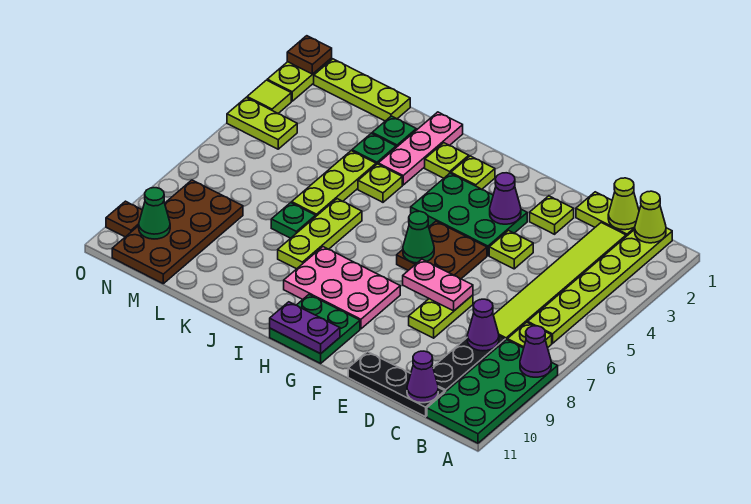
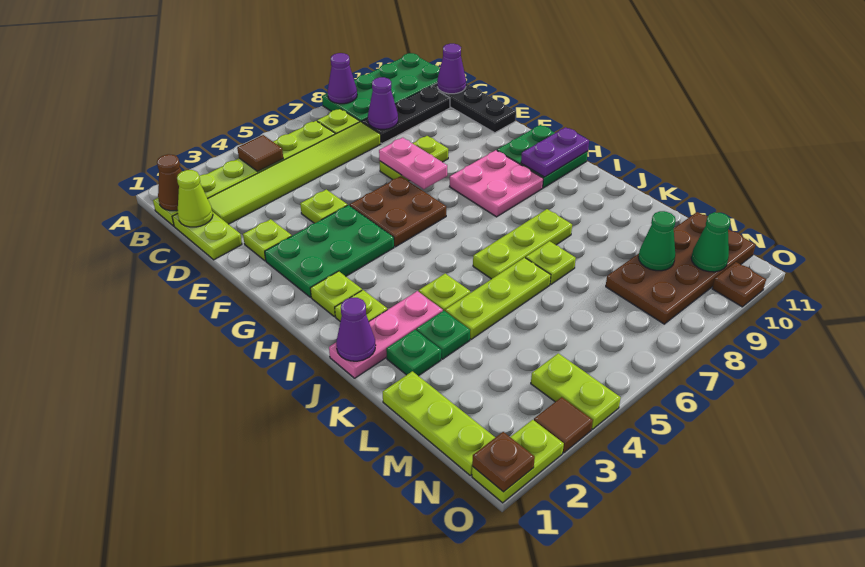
lime 1x1 cone [635,191,666,243] -> brown 1x1 cone [157,154,182,211]
none -> brown 1x1 tile [237,135,283,171]
green 2x3 plate [411,173,527,256] -> green 2x3 plate turned to [265,205,394,297]
purple 1x1 cone [490,173,521,224] -> purple 1x1 cone moved to [336,298,376,361]
green 1x1 cone [403,211,434,263] -> green 1x1 cone moved to [638,211,676,271]
pink 2x3 plate [284,247,400,329] -> pink 2x2 plate [450,150,543,217]
purple 1x2 plate [270,302,340,354] -> purple 1x2 plate turned to [521,127,589,177]
green 1x1 plate [271,203,316,238] -> lime 1x1 plate [526,241,576,284]
lime 1x1 tile [247,80,291,113] -> brown 1x1 tile [534,397,593,453]

